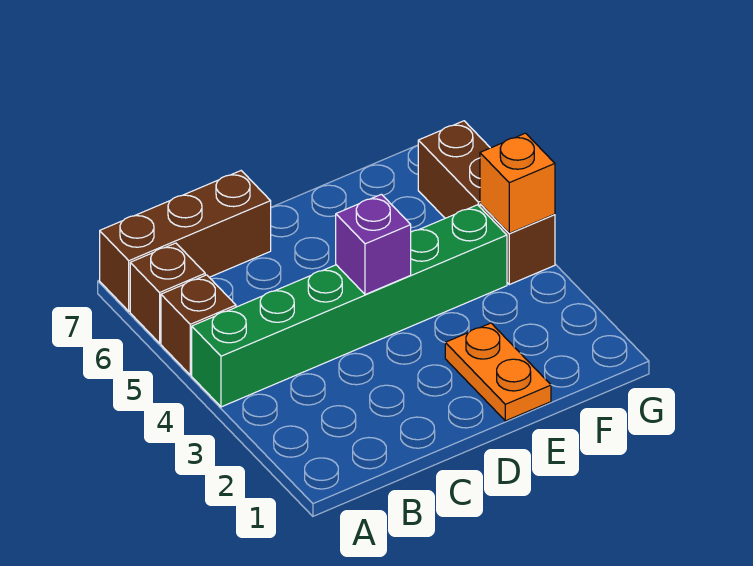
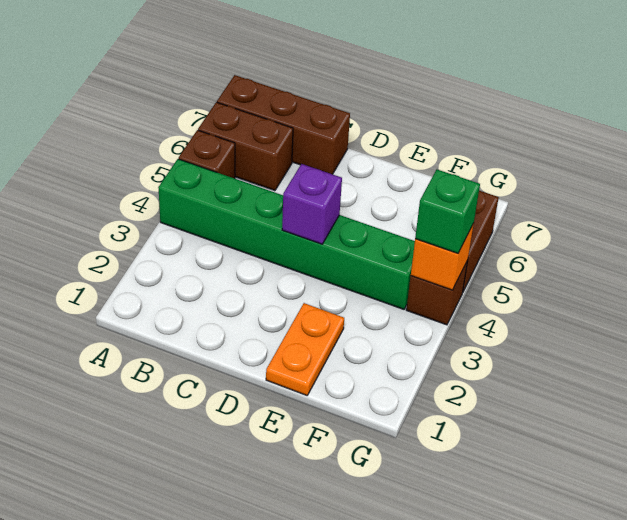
brown 1x1 brick [130,243,205,343] -> brown 1x2 brick [198,102,293,191]
none -> green 1x1 brick [415,170,480,253]

